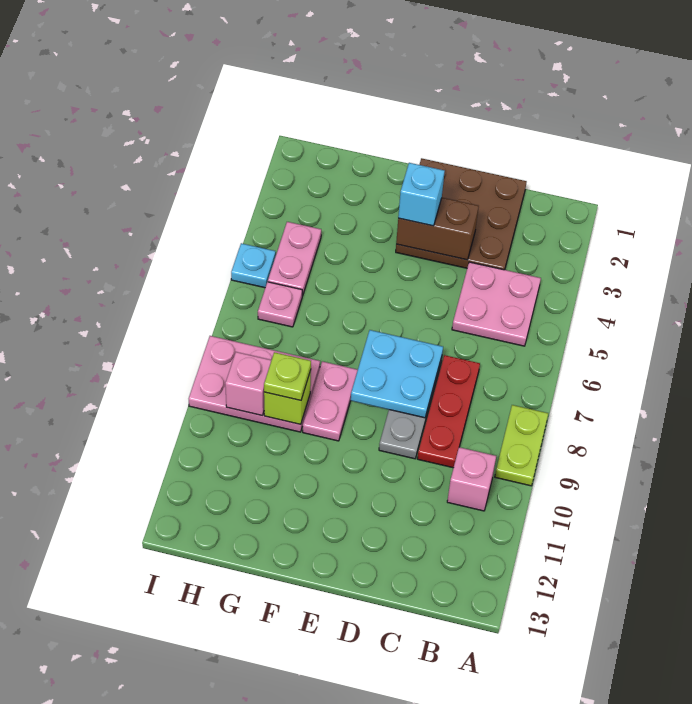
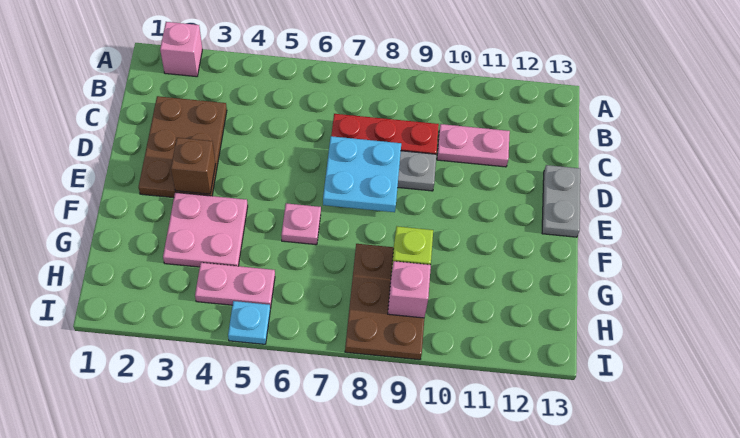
lime 1x2 plate [495,405,548,486] -> none
pink 2x2 plate [452,262,541,346] -> pink 2x2 plate moved to [163,193,248,267]
pink 1x1 brick [447,447,496,511] -> pink 1x1 brick moved to [160,22,202,77]
brown 3x3 plate [396,158,527,270] -> brown 2x3 plate [139,96,227,198]
brown 1x2 brick [396,198,479,260] -> brown 1x1 brick [171,138,216,194]
none -> grey 1x2 plate [542,165,580,237]
cyan 1x1 brick [398,163,445,226] -> none
pink 1x2 plate [303,361,358,441] -> pink 1x2 plate moved to [437,124,510,167]
pink 2x3 plate [189,336,320,432] -> brown 2x3 plate [345,244,424,360]
lime 1x1 plate [264,352,311,400] -> none
pink 1x1 plate [258,282,302,327] -> pink 1x1 plate moved to [281,203,321,245]

